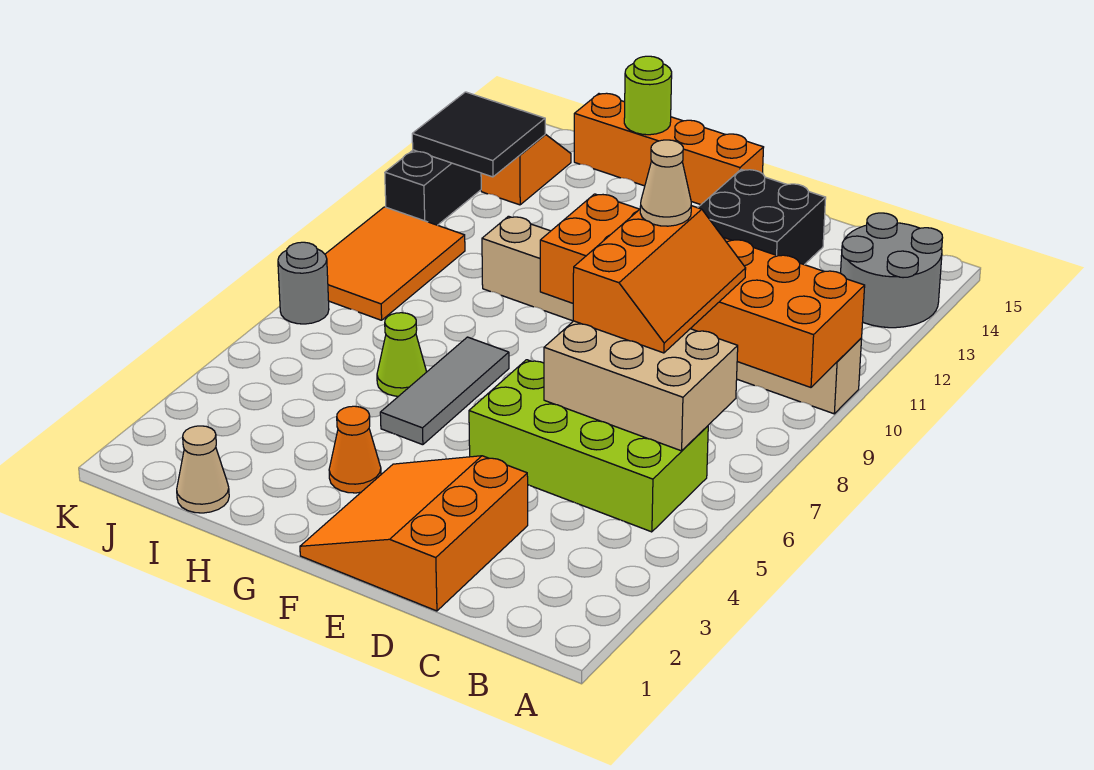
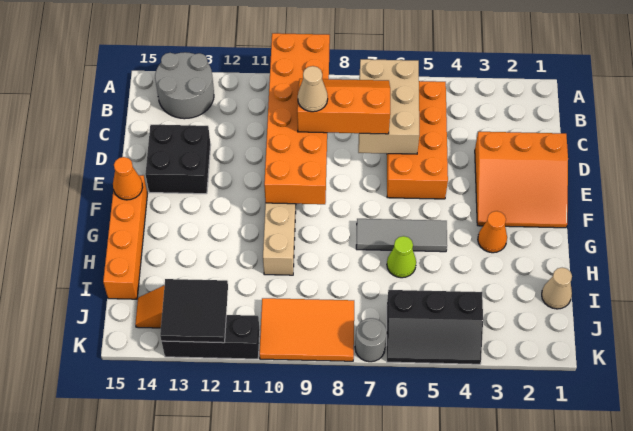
lime 2x4 brick [469,360,708,532] -> orange 2x4 brick [387,81,448,199]
none -> orange 1x1 cone [113,157,143,200]
lime 1x1 round brick [624,56,672,135] -> none
none -> black 2x3 slope [386,290,483,364]

